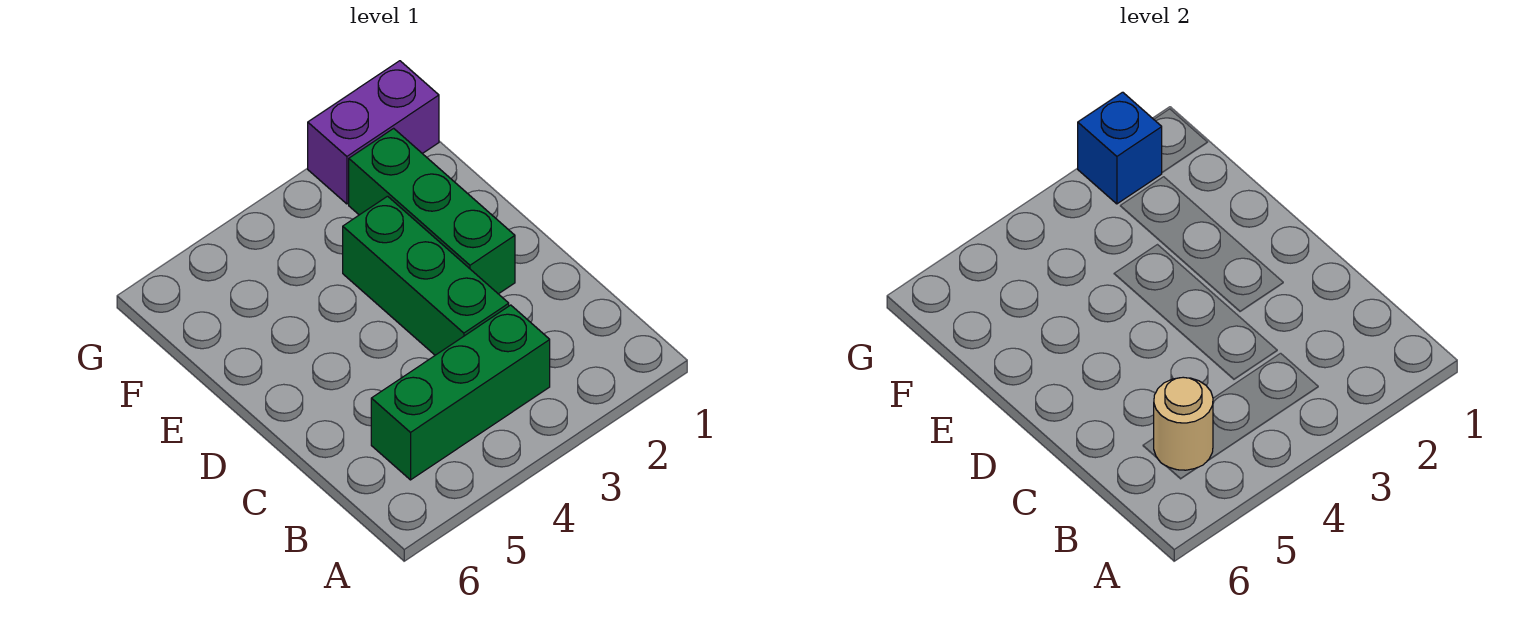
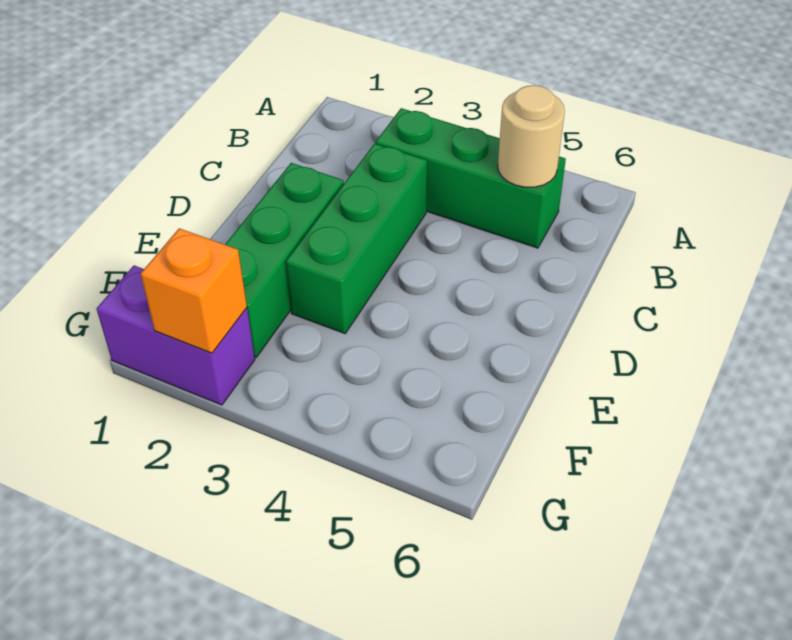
blue 1x1 brick [1078,92,1162,204] -> orange 1x1 brick [141,228,247,353]

